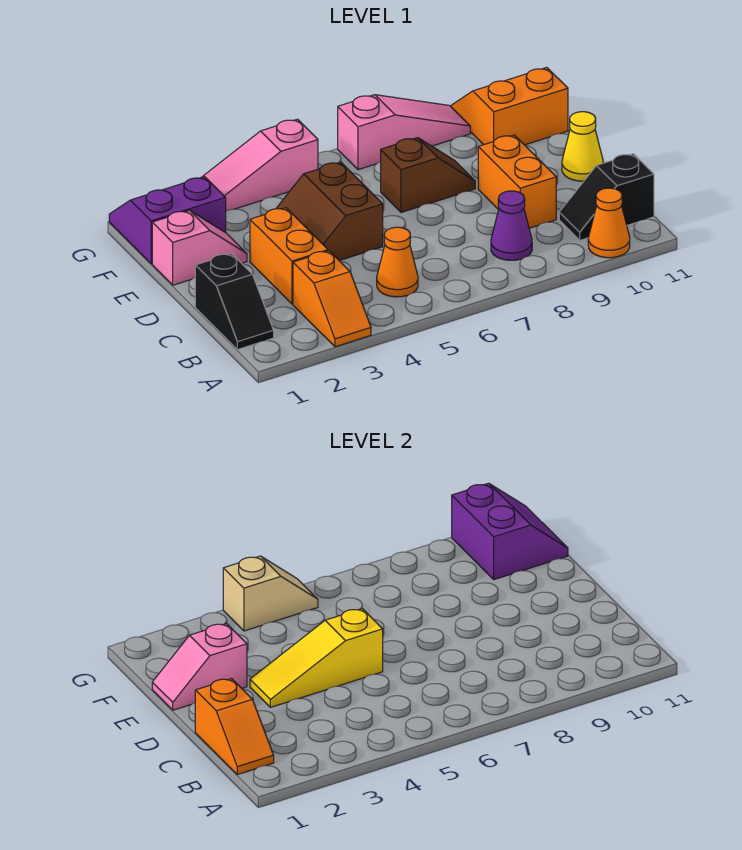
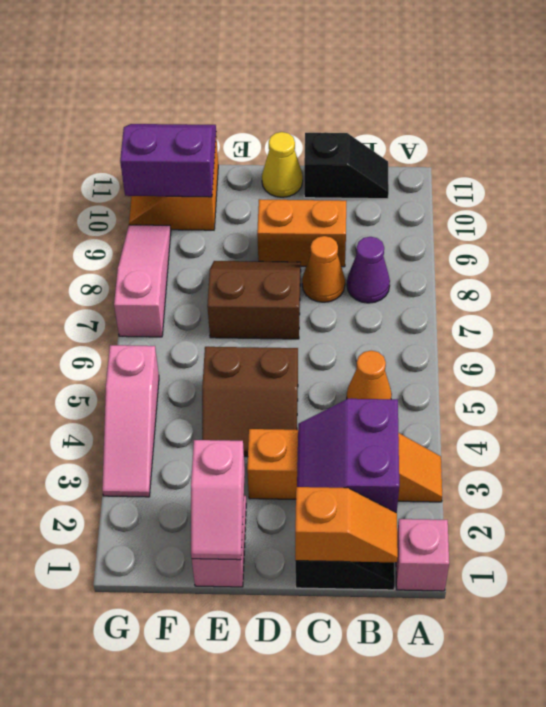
none -> pink 1x1 brick [396,519,449,591]
orange 1x1 cone [588,188,630,258] -> orange 1x1 cone moved to [302,236,345,302]
black 1x2 slope [559,154,654,240] -> black 1x2 slope turned to [304,132,389,199]
yellow 1x3 slope [250,609,383,707] -> none
brown 1x2 slope [381,138,475,212] -> brown 2x2 slope [207,261,301,339]
purple 2x2 slope [109,177,226,264] -> purple 2x2 slope moved to [297,399,399,513]
tan 1x2 slope [223,556,318,631] -> none

